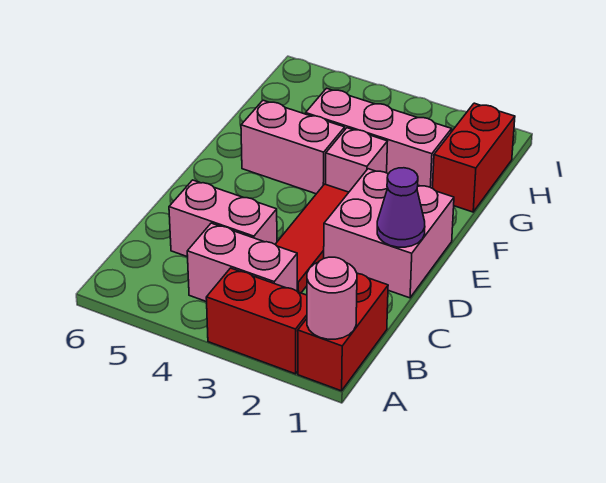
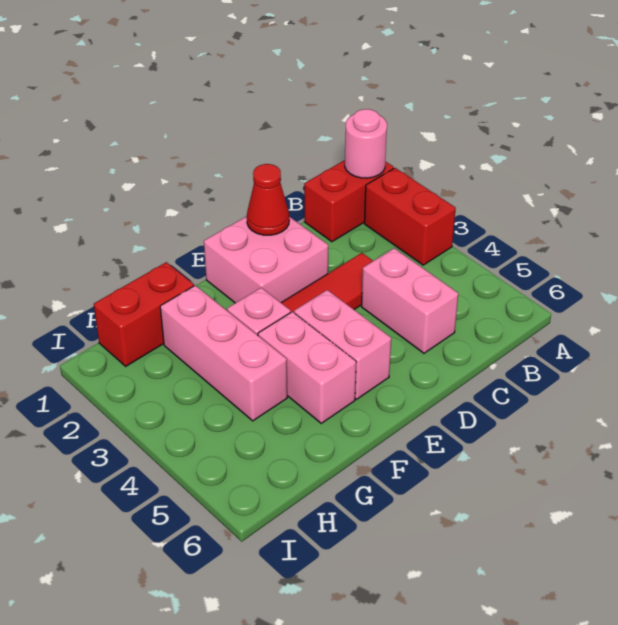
pink 1x2 brick [187,223,297,302] -> pink 1x2 brick moved to [294,290,391,399]
purple 1x1 cone [377,168,425,247] -> red 1x1 cone [247,164,289,235]

